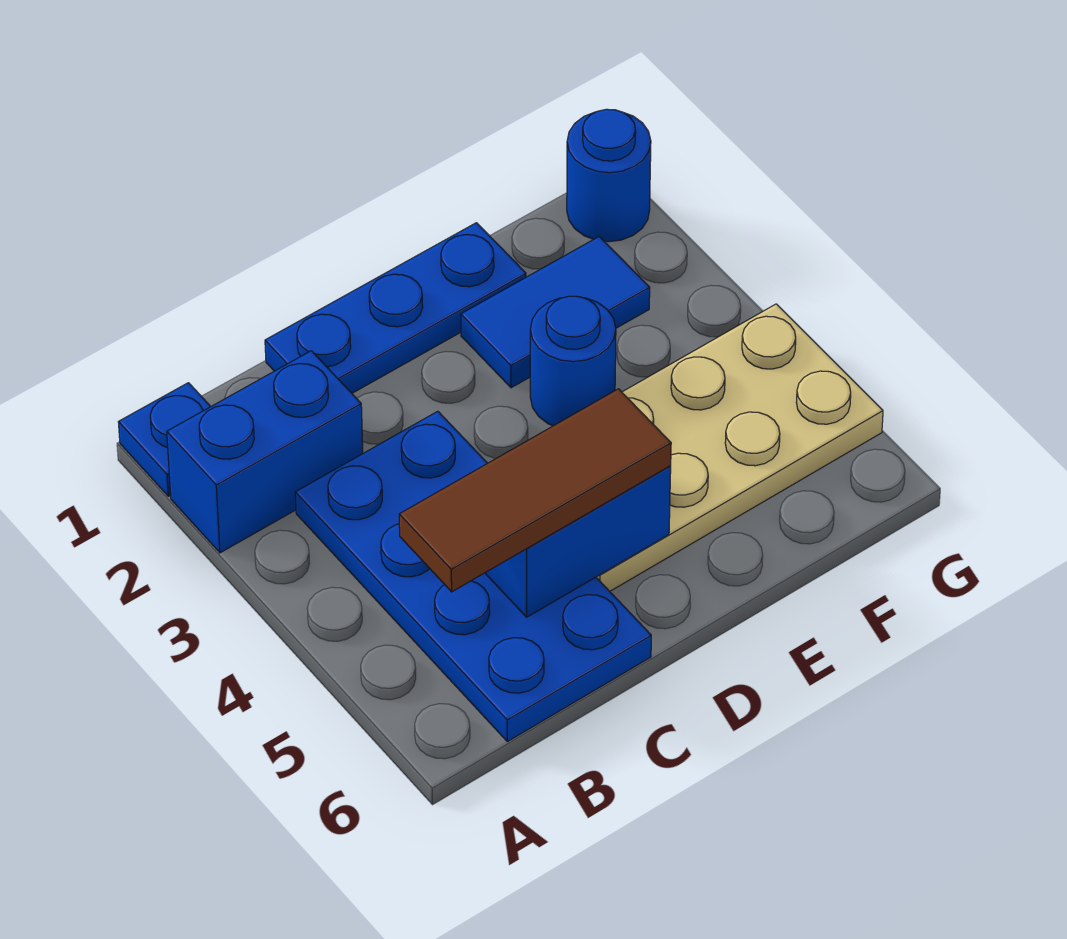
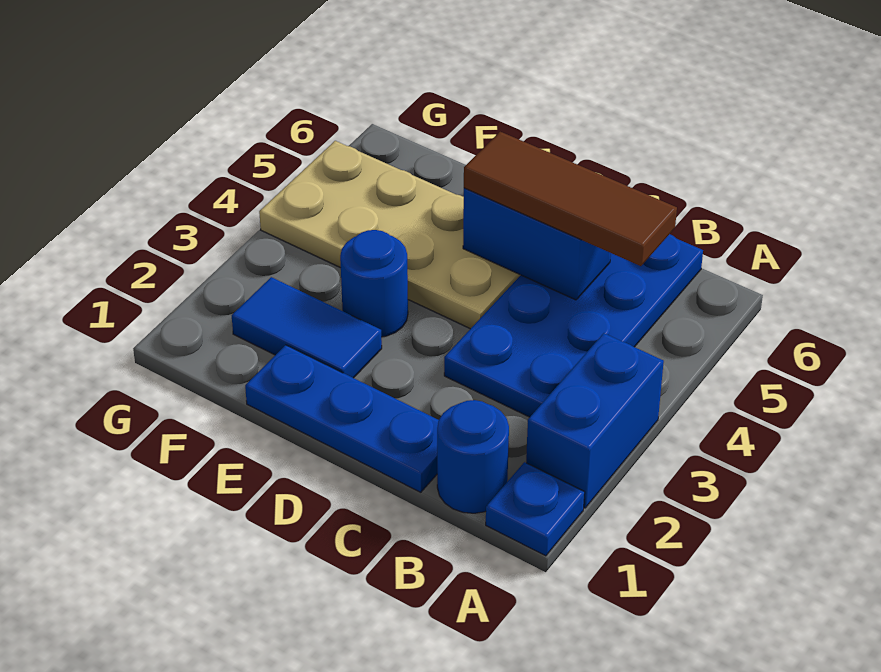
blue 1x2 brick [167,351,363,553] -> blue 1x2 brick turned to [526,333,664,508]
blue 1x1 round brick [567,109,651,242] -> blue 1x1 round brick moved to [437,400,509,513]

